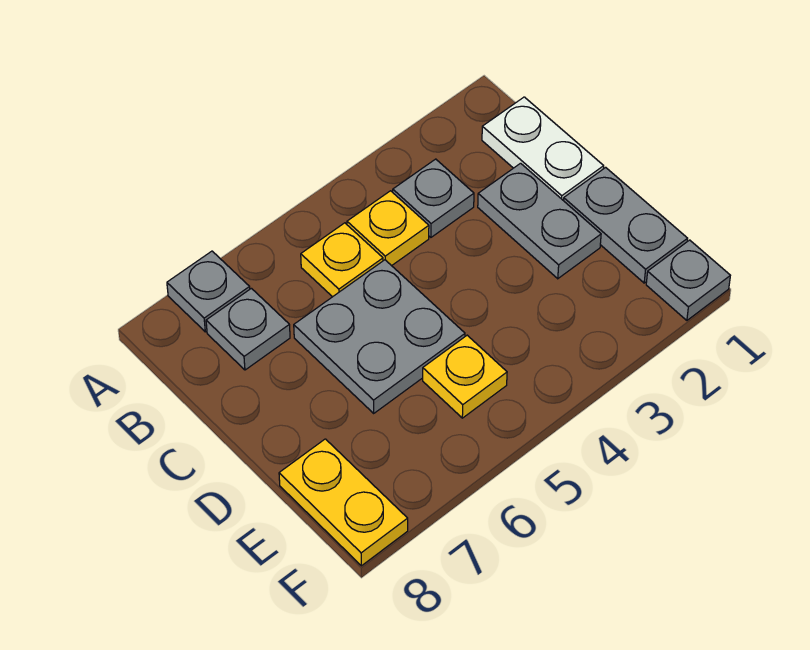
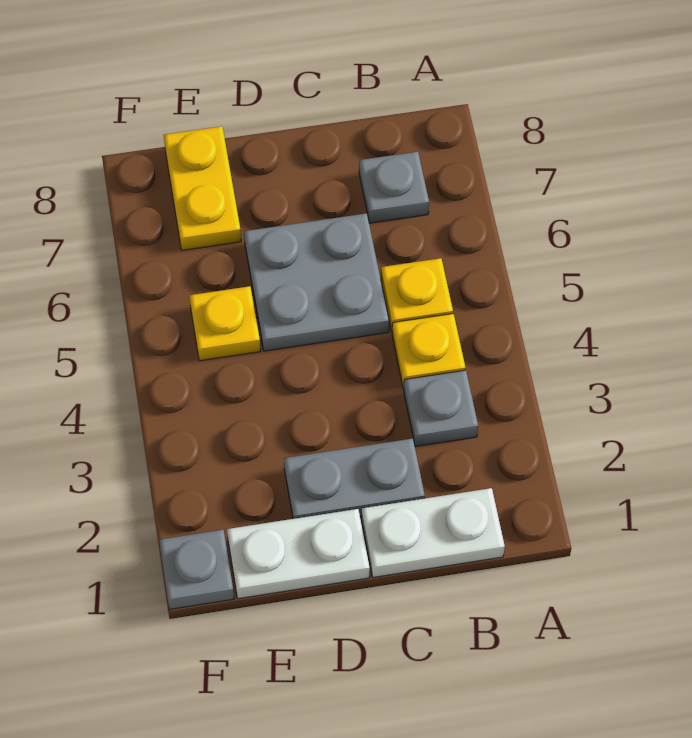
grey 1x1 plate [167,251,250,332] -> none
grey 1x2 plate [564,167,688,283] -> white 1x2 plate [227,509,370,599]
yellow 1x2 plate [279,439,408,566] -> yellow 1x2 plate turned to [164,126,241,250]

